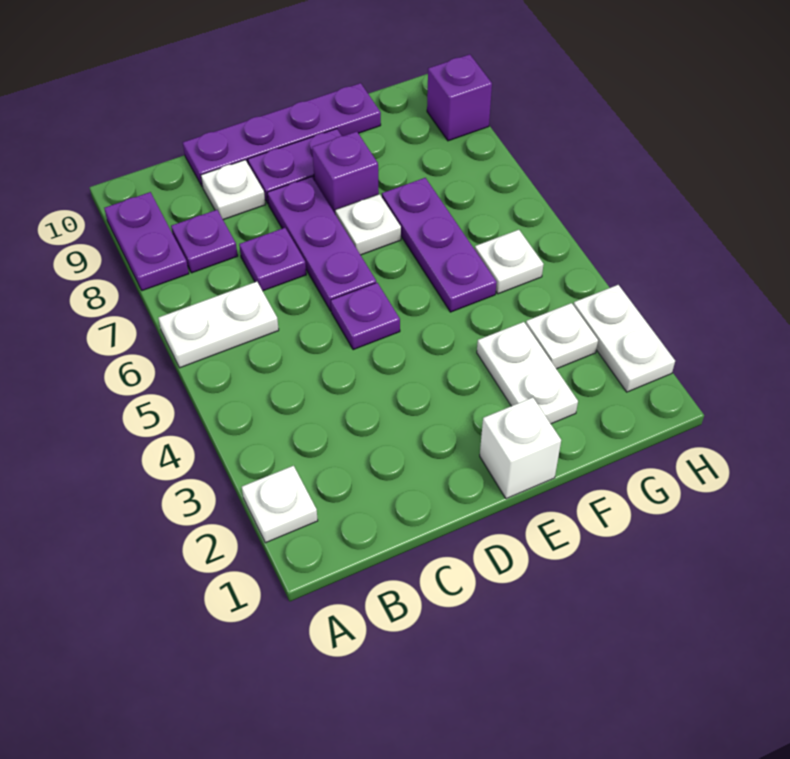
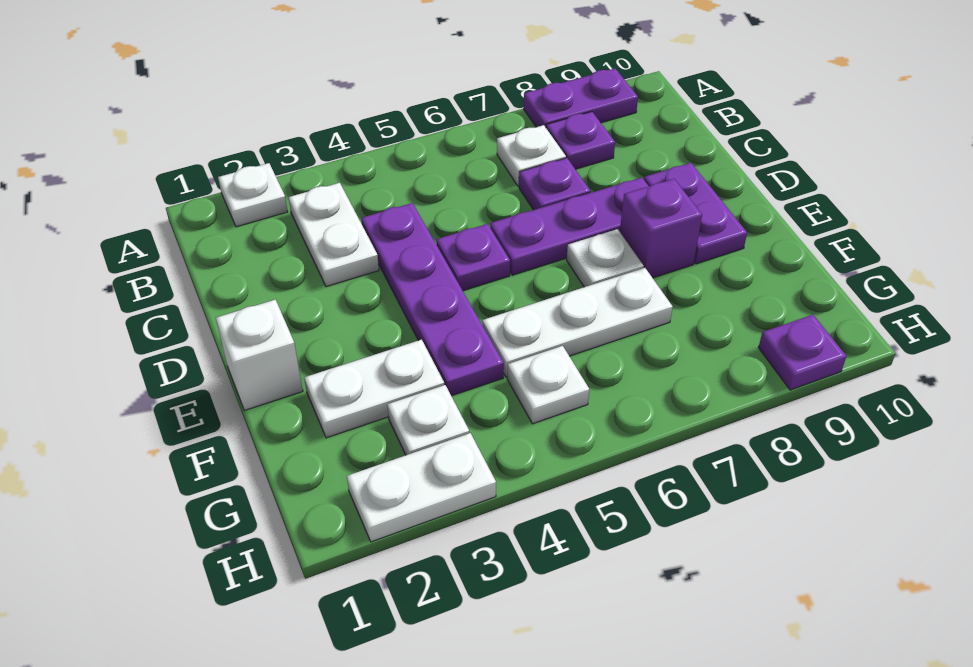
white 1x2 plate [159,282,279,368] -> white 1x2 plate moved to [289,183,379,287]
white 1x1 plate [201,160,266,220] -> white 1x1 plate moved to [497,125,566,186]
purple 1x4 plate [183,83,381,187] -> purple 1x4 plate moved to [361,203,504,396]
purple 1x3 plate [382,178,497,312] -> white 1x3 plate [482,268,673,377]
purple 1x1 brick [427,54,492,141] -> purple 1x1 plate [758,315,846,390]

